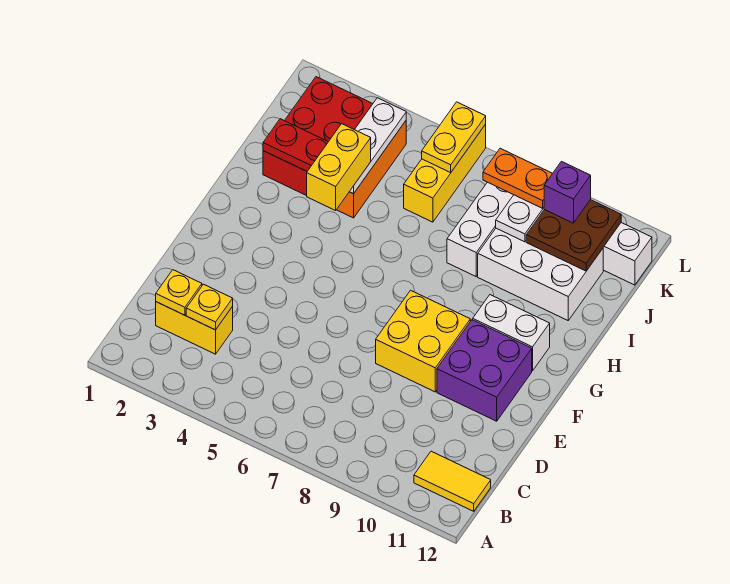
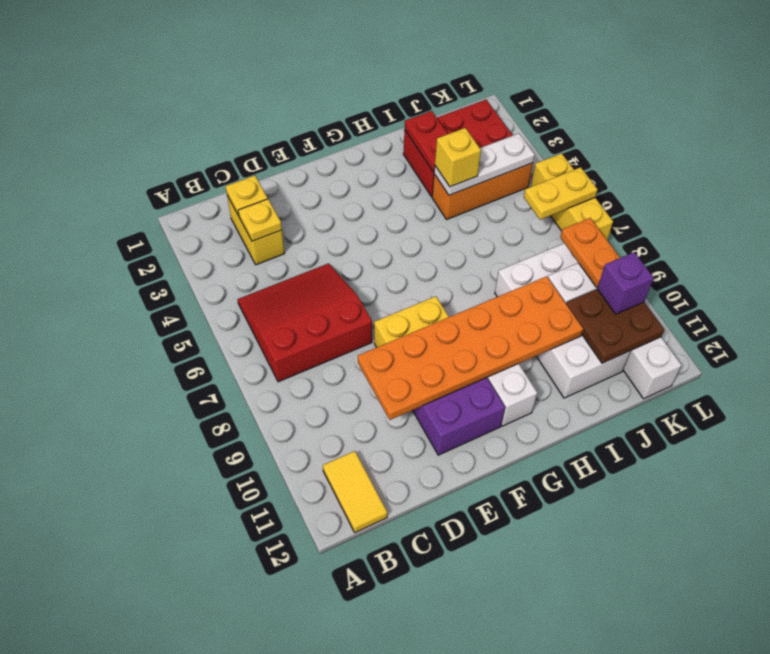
none -> red 3x3 slope [237,263,372,382]
none -> orange 2x6 plate [358,276,583,420]
yellow 1x2 brick [307,124,371,210] -> yellow 1x1 brick [435,128,481,187]
yellow 1x3 brick [404,124,486,222] -> yellow 1x3 brick turned to [531,153,613,240]

